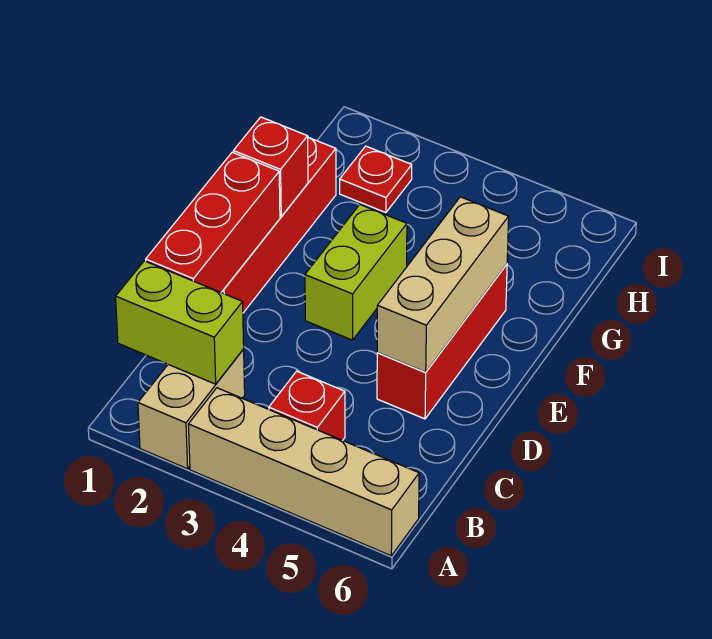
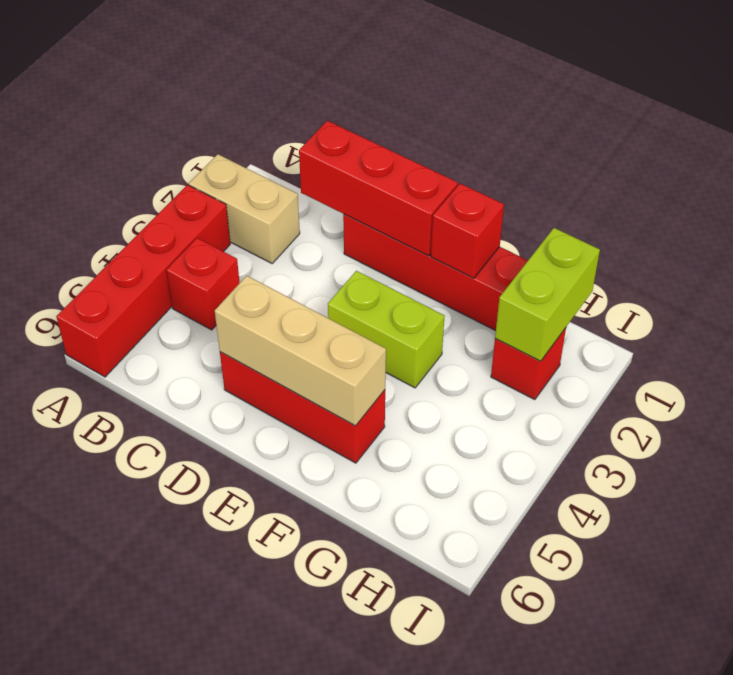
tan 1x4 brick [188,388,419,556] -> red 1x4 brick [56,185,230,377]
lime 1x2 brick [116,261,244,384] -> lime 1x2 brick moved to [495,228,600,361]
red 1x1 plate [340,146,412,213] -> red 1x1 brick [491,328,566,400]

